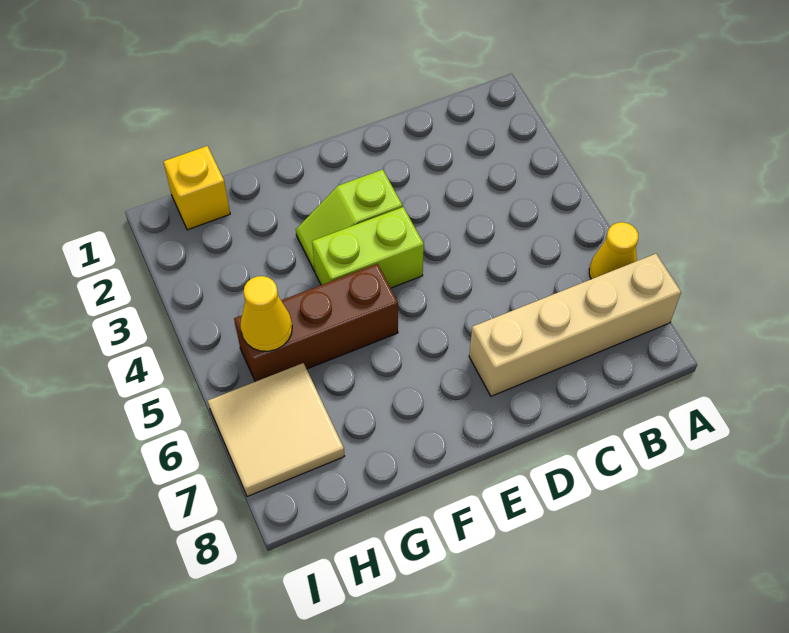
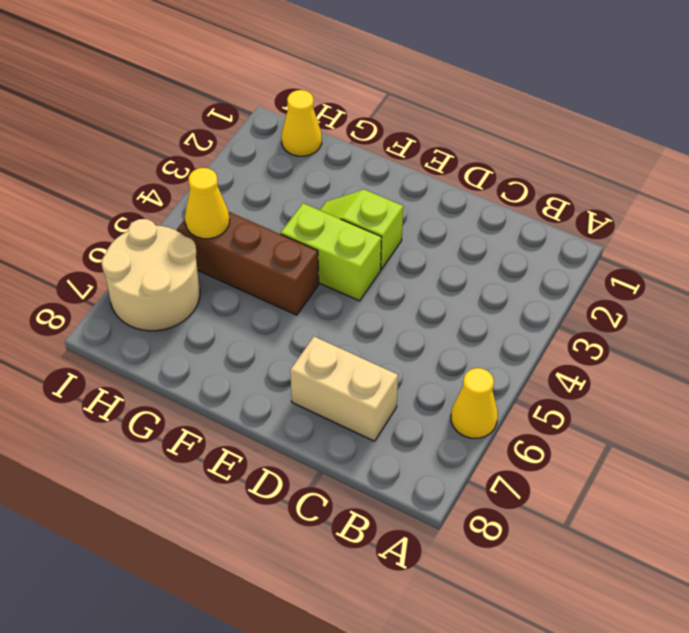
tan 1x4 brick [469,254,681,396] -> tan 1x2 brick [290,337,398,441]
yellow 1x1 brick [163,146,230,230] -> yellow 1x1 cone [281,90,322,156]
tan 2x2 tile [208,363,344,497] -> tan 2x2 round brick [102,219,200,331]

